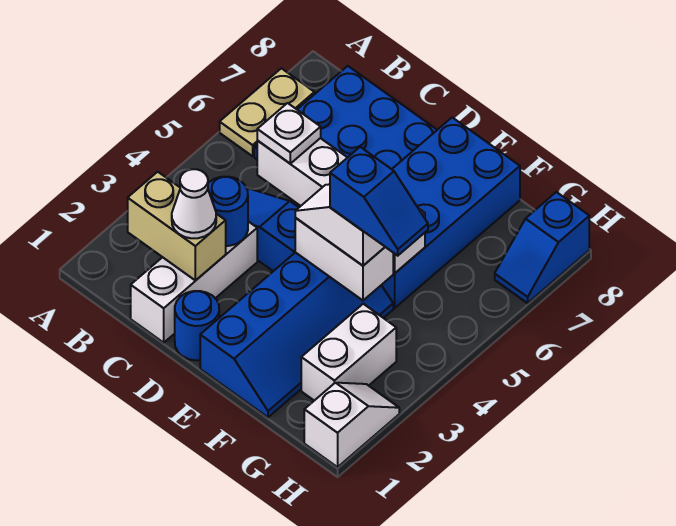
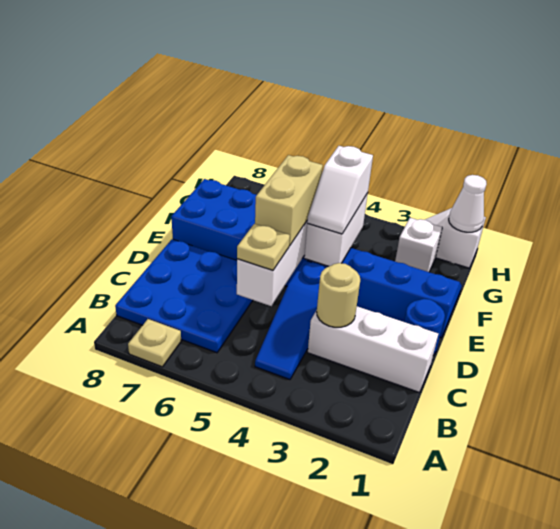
tan 1x2 plate [220,68,314,156] -> tan 1x1 plate [128,319,181,367]
tan 1x2 brick [128,172,226,281] -> tan 1x2 brick moved to [255,155,323,246]
white 1x1 cone [172,169,216,238] -> white 1x1 cone moved to [449,175,487,232]
blue 1x1 round brick [208,177,248,246] -> tan 1x1 round brick [317,263,360,327]
white 1x1 plate [257,103,321,164] -> tan 1x1 plate [237,224,290,270]
blue 1x2 slope [330,147,428,256] -> none
white 1x2 brick [301,304,396,401] -> white 1x1 brick [395,218,442,272]
blue 1x2 slope [495,192,589,303] -> none

